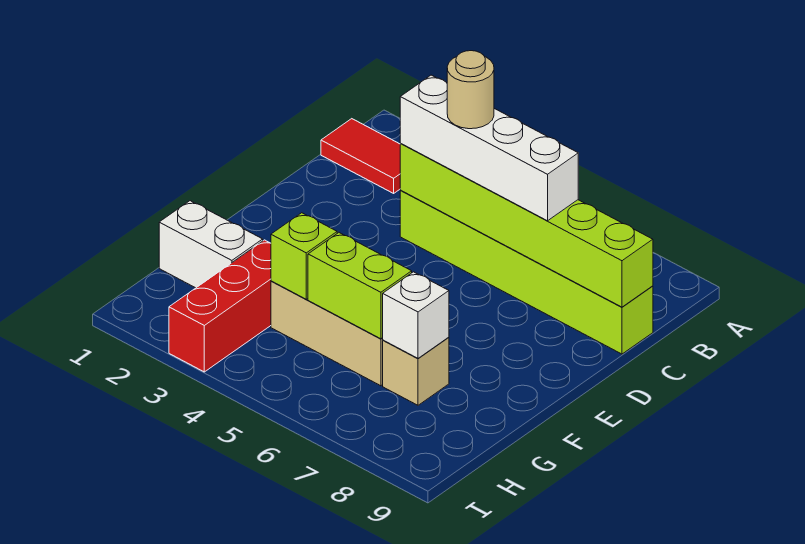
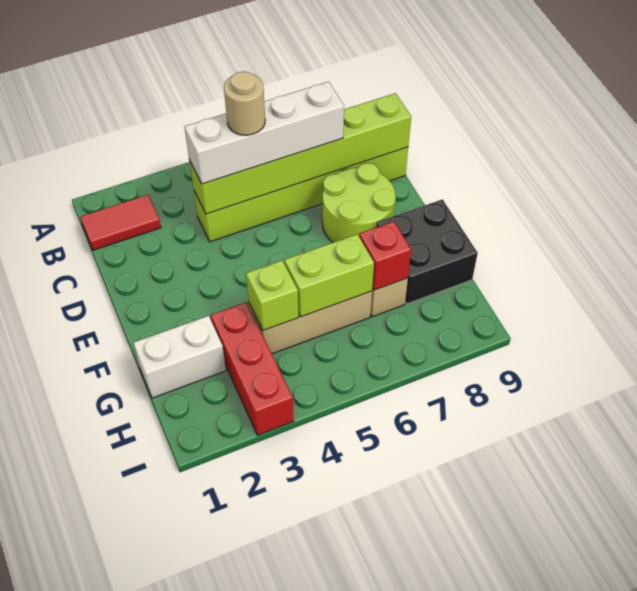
none -> lime 2x2 round brick [322,163,396,243]
none -> black 2x2 brick [376,199,478,304]
white 1x1 brick [383,272,449,358] -> red 1x1 brick [359,221,411,290]

